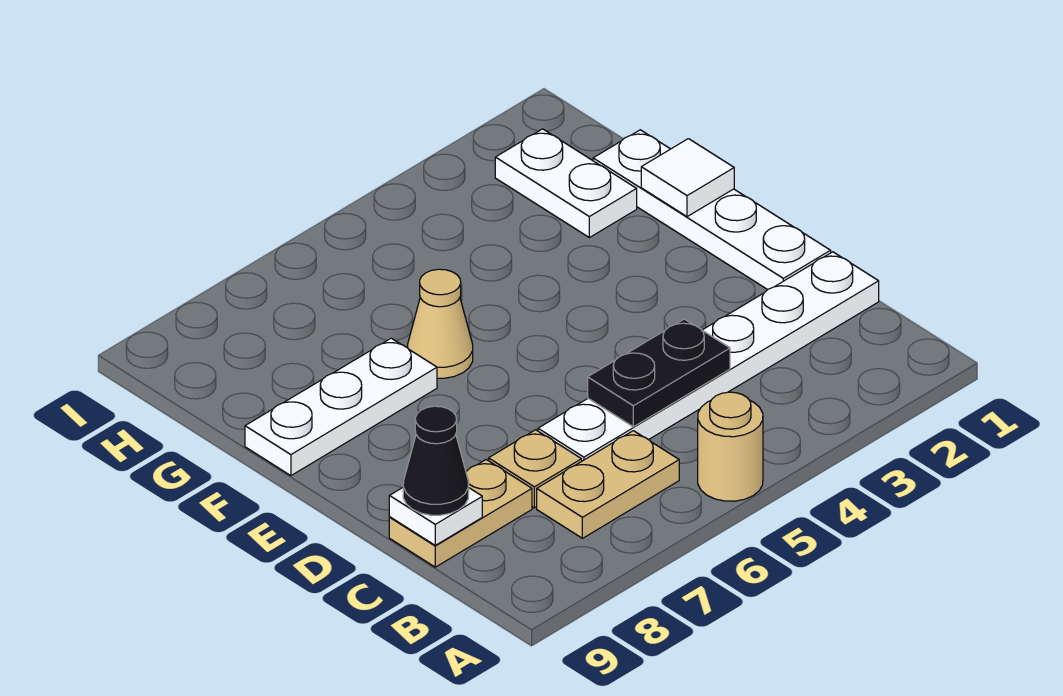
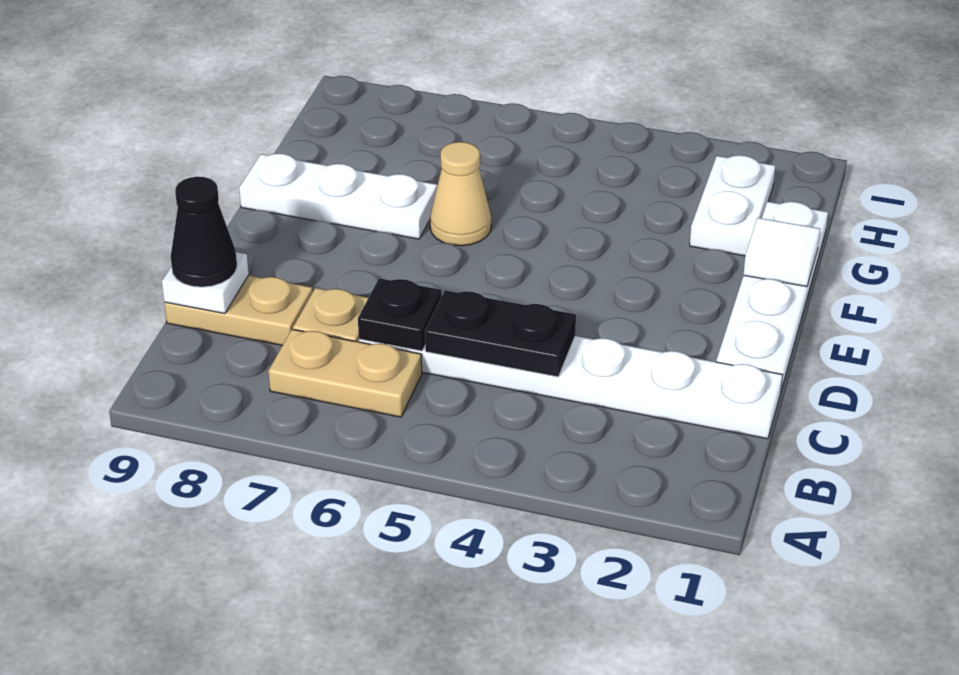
tan 1x1 round brick [698,392,763,501] -> none
none -> black 1x1 plate [358,278,442,351]

